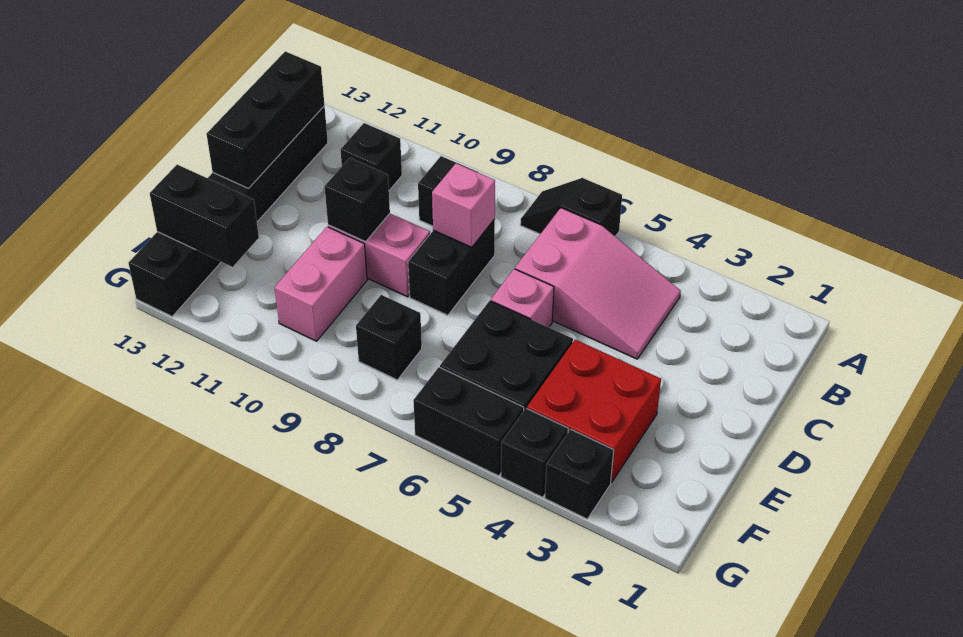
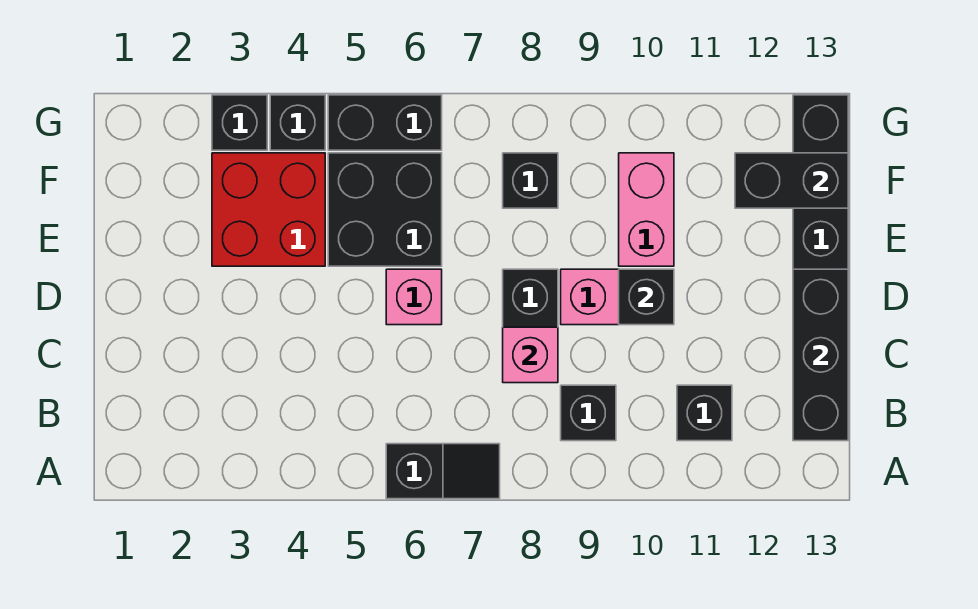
pink 2x3 slope [515,208,681,359] -> none

